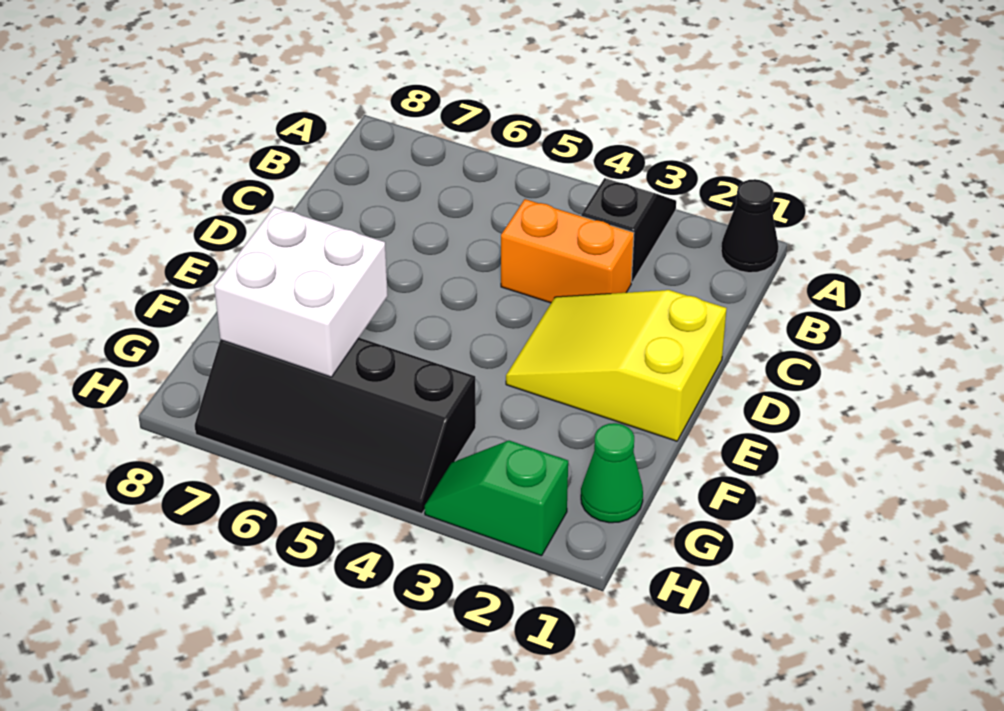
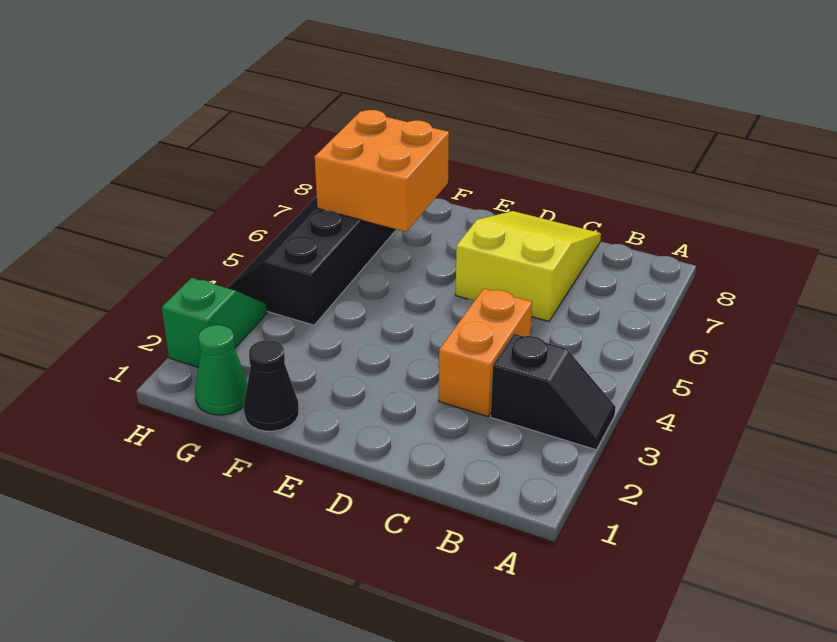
black 1x1 cone [721,179,779,273] -> black 1x1 cone moved to [244,340,299,431]
yellow 2x3 slope [506,290,727,441] -> yellow 2x3 slope moved to [456,211,601,321]
white 2x2 brick [214,207,388,377] -> orange 2x2 brick [315,110,449,232]

